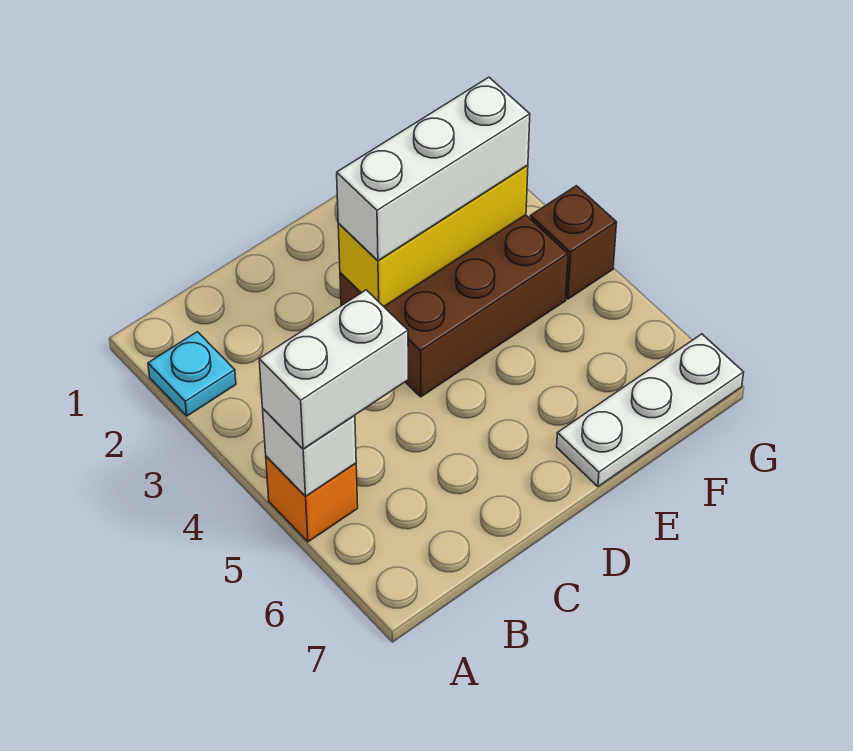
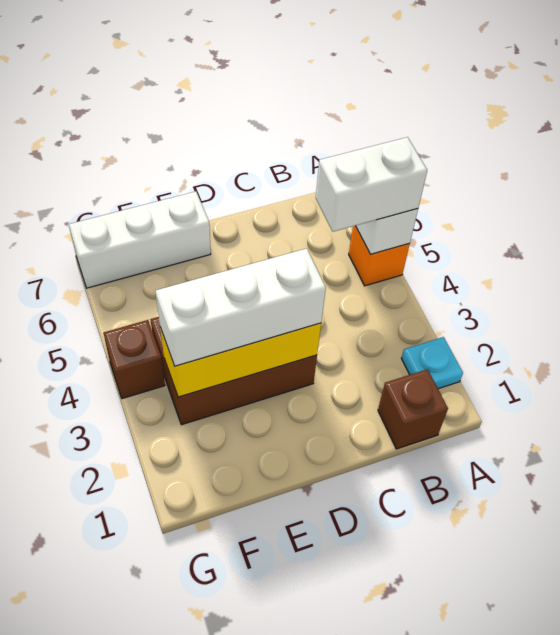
none -> brown 1x1 brick [378,369,448,449]
white 1x3 plate [557,334,744,487] -> white 1x3 brick [69,192,211,288]

